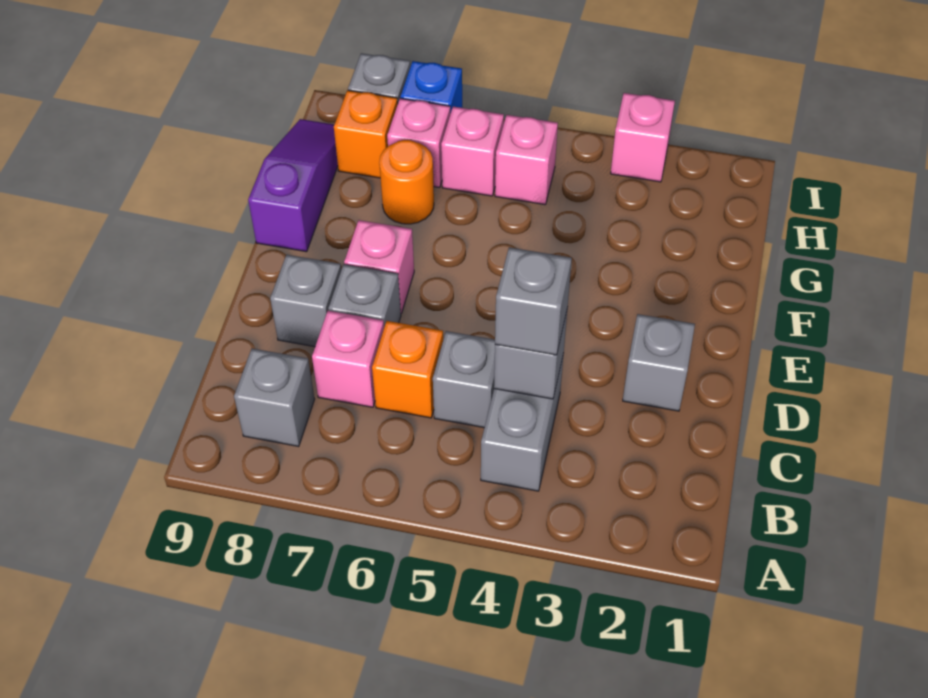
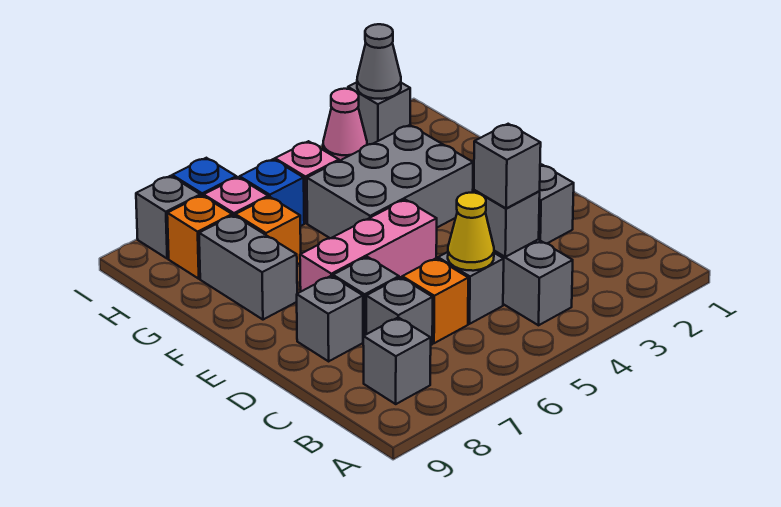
none -> yellow 1x1 cone [448,193,494,271]
pink 1x1 brick [312,311,384,407] -> grey 1x1 brick [366,277,433,345]
pink 1x1 brick [344,220,414,313] -> pink 1x3 brick [300,200,437,291]
none -> grey 2x3 brick [307,125,473,238]
none -> grey 1x2 brick [199,215,297,320]
purple 1x3 slope [248,119,338,252] -> none
orange 1x1 round brick [379,140,434,224] -> orange 1x1 brick [235,197,301,264]
pink 1x1 brick [441,107,504,196] -> blue 1x1 brick [240,159,304,226]
none -> grey 1x1 brick [348,82,410,145]
none -> grey 1x1 cone [357,24,401,99]
pink 1x1 brick [611,93,675,182] -> pink 1x1 cone [323,89,367,161]

